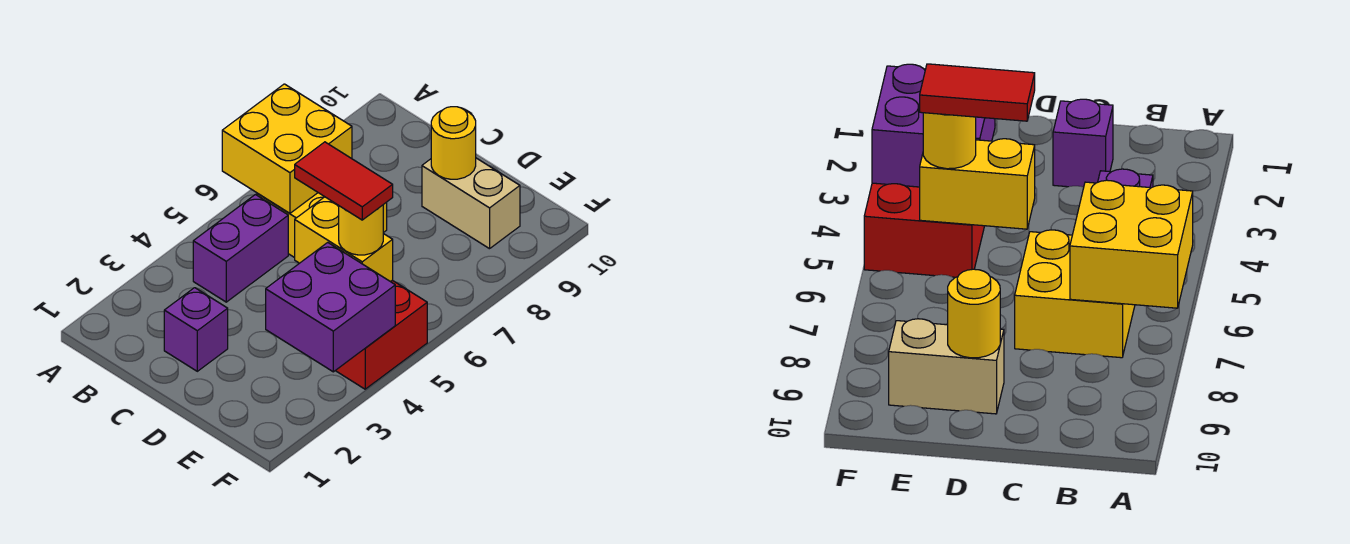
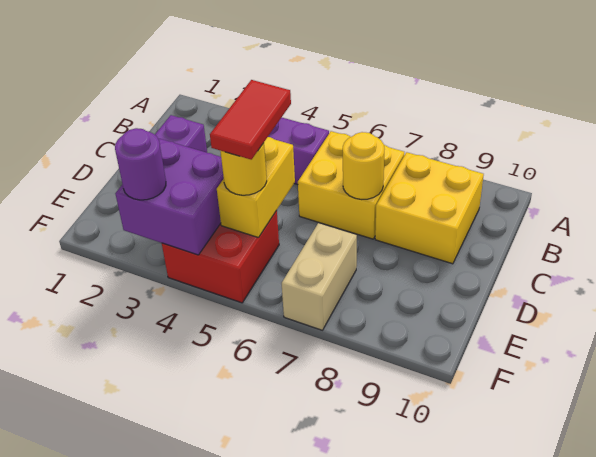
yellow 2x2 brick [222,84,352,213] -> yellow 2x2 brick moved to [375,152,484,264]
tan 1x2 brick [422,158,520,249] -> tan 1x2 brick moved to [282,223,357,330]
yellow 1x1 round brick [431,107,476,179] -> yellow 1x1 round brick moved to [343,132,384,199]
none -> purple 1x1 round brick [115,128,166,200]

